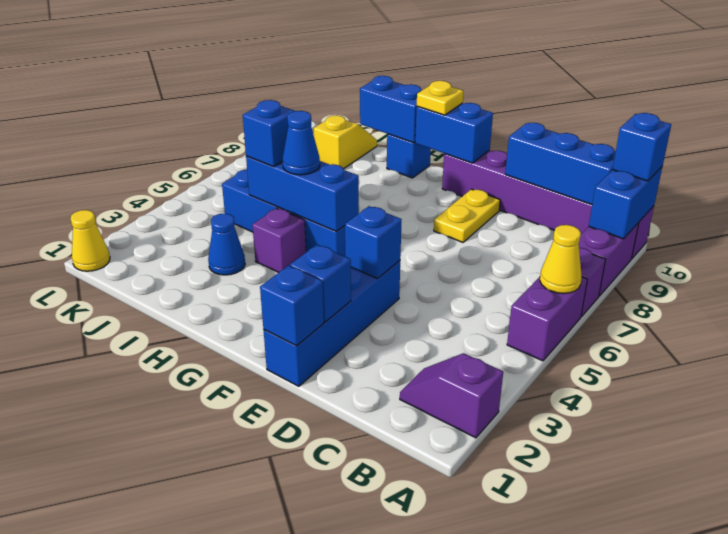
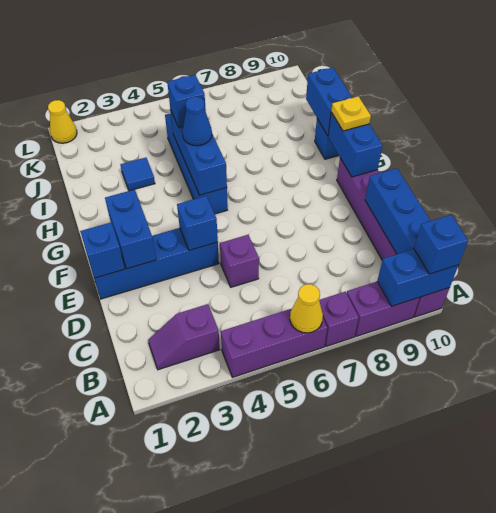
purple 1x2 slope [400,353,503,438] -> purple 1x2 slope turned to [148,304,220,370]
purple 1x2 brick [507,277,587,361] -> purple 1x3 brick [221,309,327,377]
blue 1x1 brick [290,245,351,322] -> blue 1x2 brick [105,189,156,269]
yellow 1x2 plate [434,189,500,242] -> none
purple 1x1 brick [252,208,306,272] -> purple 1x1 brick moved to [220,235,259,287]
blue 1x1 cone [208,213,245,275] -> blue 1x1 tile [120,158,155,191]
yellow 1x2 slope [314,115,377,169] -> none

